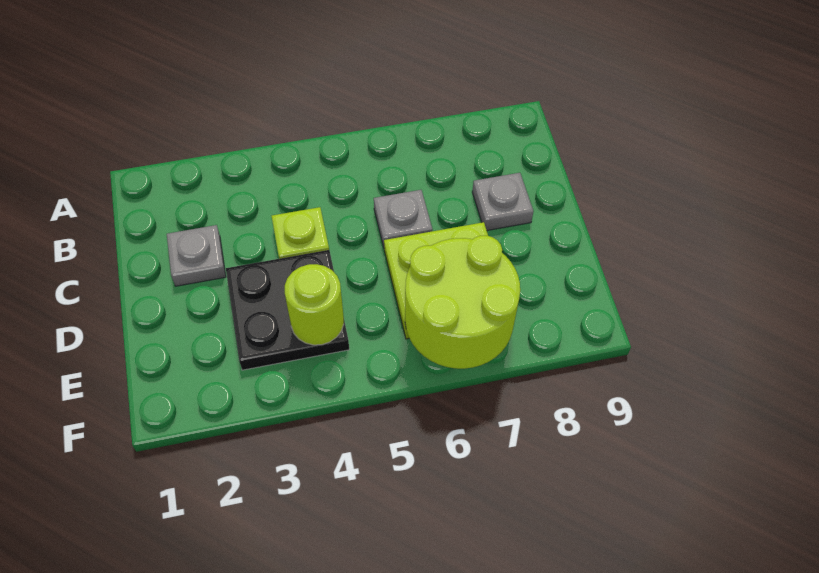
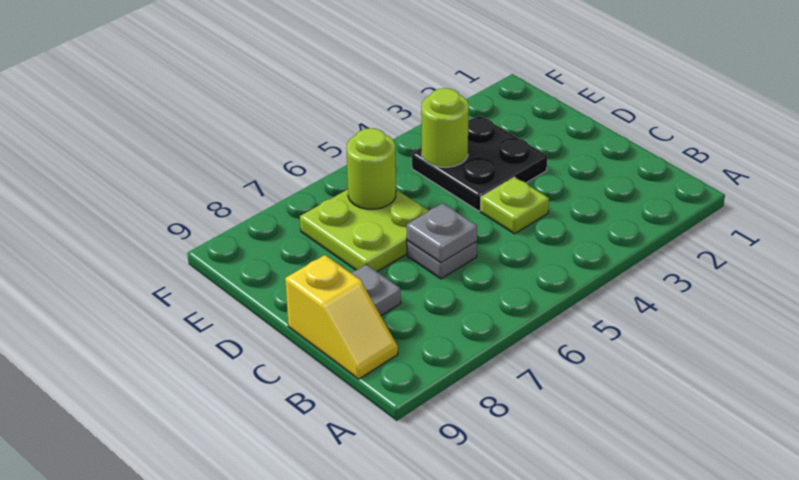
none -> yellow 1x2 slope [285,255,398,379]
grey 1x1 plate [167,225,226,286] -> grey 1x1 plate moved to [407,203,477,263]
lime 2x2 round brick [405,236,520,369] -> lime 1x1 round brick [346,128,396,209]

